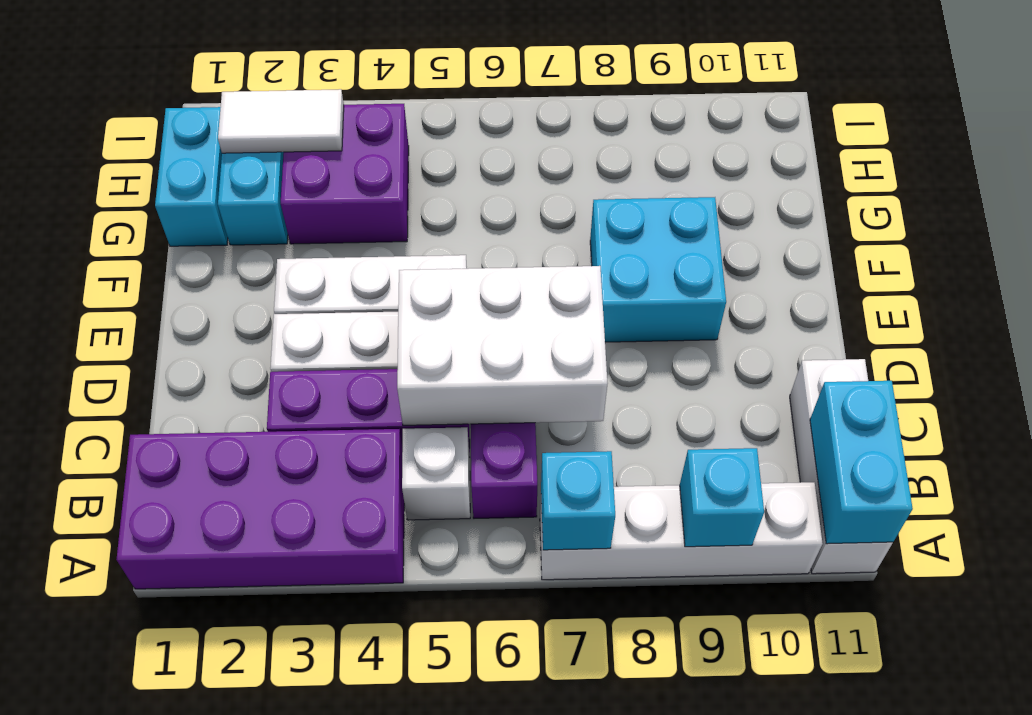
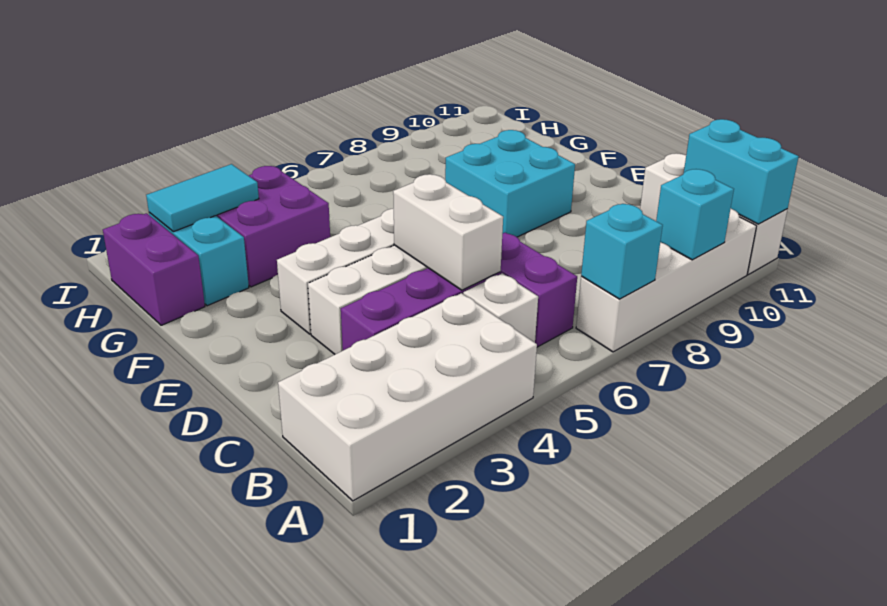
purple 2x4 brick [116,429,404,589] -> white 2x4 brick [278,293,537,501]
white 2x3 brick [397,266,608,425] -> white 1x2 brick [393,174,503,290]
cyan 1x2 brick [155,107,228,246] -> purple 1x2 brick [103,213,205,325]
white 1x2 tile [218,89,344,153] -> cyan 1x2 tile [146,164,259,232]

